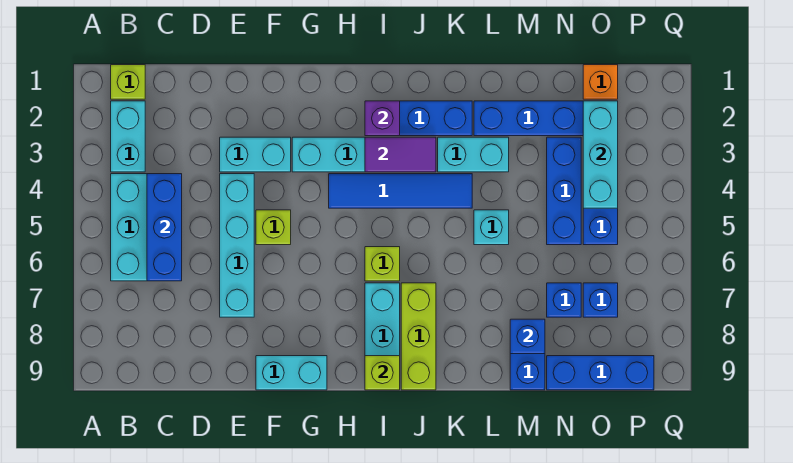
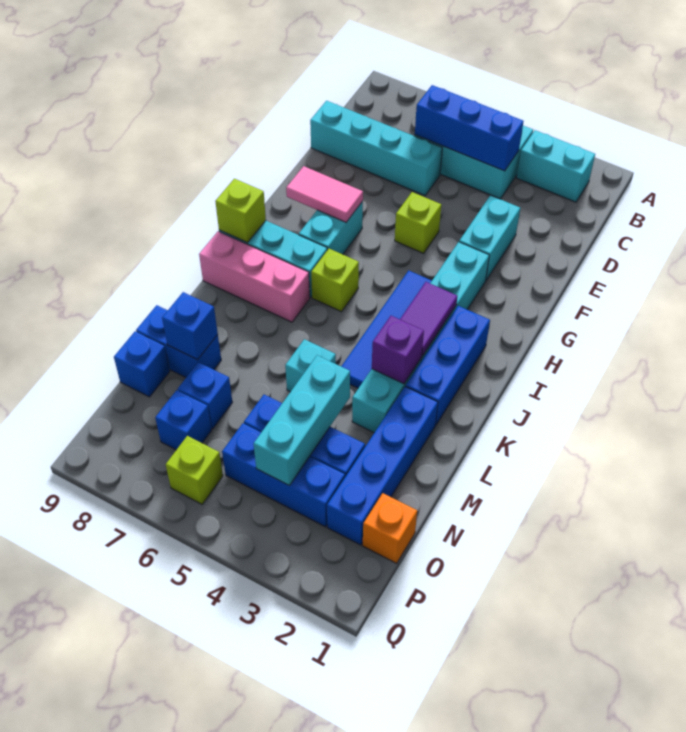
lime 1x1 brick [111,65,145,99] -> lime 1x1 brick moved to [166,436,223,504]
cyan 1x4 brick [220,174,254,317] -> cyan 1x4 brick moved to [310,101,442,196]
cyan 1x2 brick [256,356,327,390] -> cyan 1x2 brick moved to [299,201,363,254]
none -> pink 1x2 tile [286,166,363,222]
purple 1x1 brick [365,101,400,136] -> purple 1x1 brick moved to [372,316,424,384]
lime 1x3 brick [401,283,436,390] -> pink 1x3 brick [199,231,310,322]
blue 1x3 brick [547,356,654,390] -> blue 1x1 brick [114,331,170,397]
cyan 1x3 brick [583,101,618,208] -> cyan 1x3 brick turned to [254,355,350,486]

